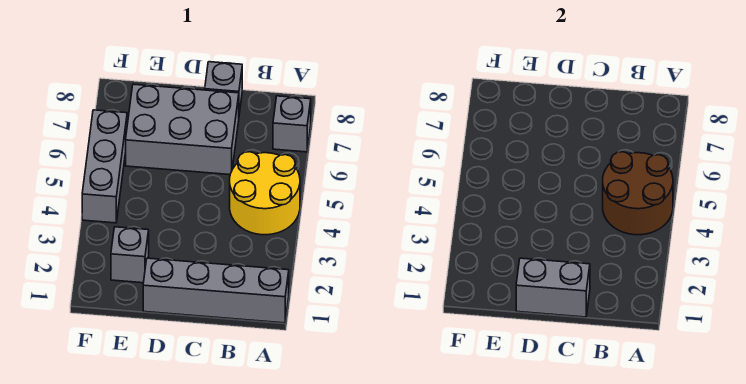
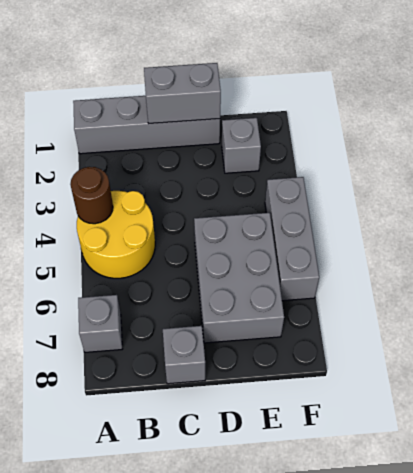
brown 2x2 round brick [603,152,673,235] -> brown 1x1 round brick [70,167,113,224]
grey 2x3 brick [126,84,239,175] -> grey 2x3 brick turned to [194,213,284,343]

